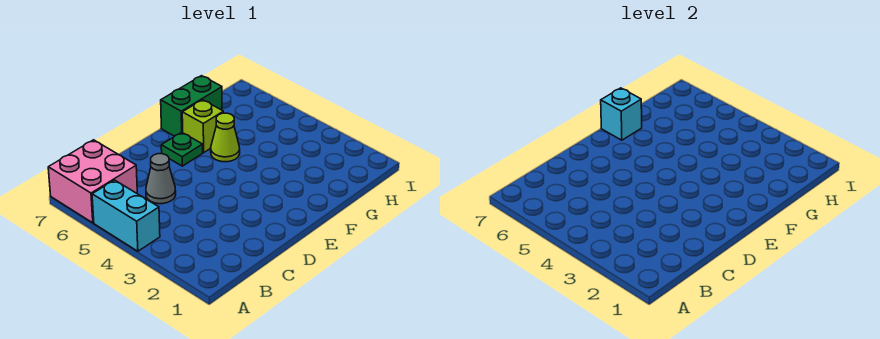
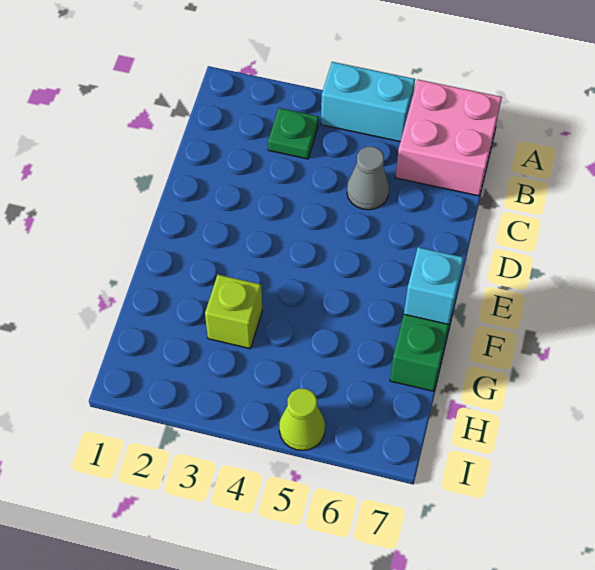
green 1x1 plate [161,132,203,166] -> green 1x1 plate moved to [268,108,319,159]
lime 1x1 cone [211,113,240,162] -> lime 1x1 cone moved to [279,389,325,451]
lime 1x1 brick [182,100,223,153] -> lime 1x1 brick moved to [205,275,262,349]

